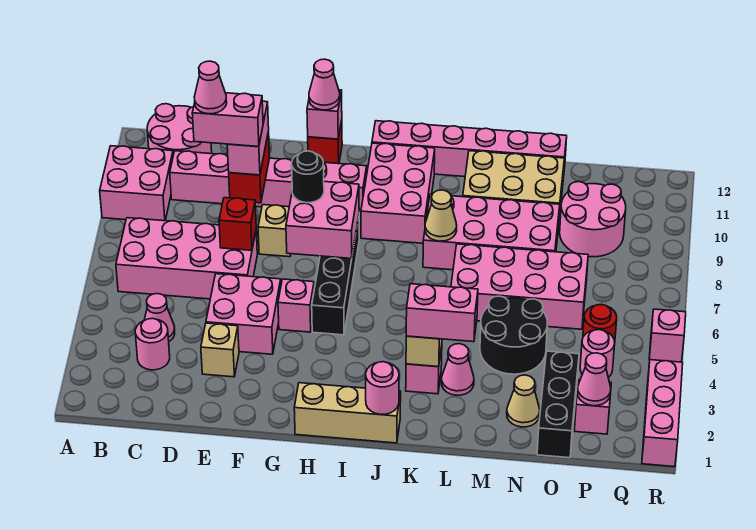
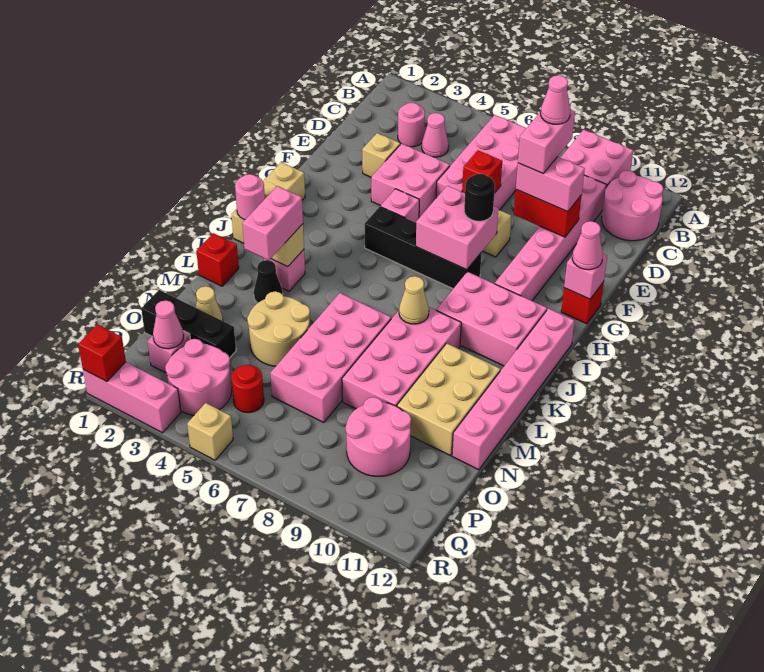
none -> red 1x1 brick [196,233,239,286]
pink 1x1 cone [441,344,474,395] -> black 1x1 cone [254,260,283,303]
black 2x2 round brick [480,296,547,374] -> tan 2x2 round brick [247,291,310,366]
pink 1x1 round brick [580,330,615,377] -> pink 2x2 round brick [165,339,232,415]
none -> red 1x1 brick [78,324,126,382]
pink 1x1 brick [649,309,686,362] -> tan 1x1 brick [187,403,233,460]

